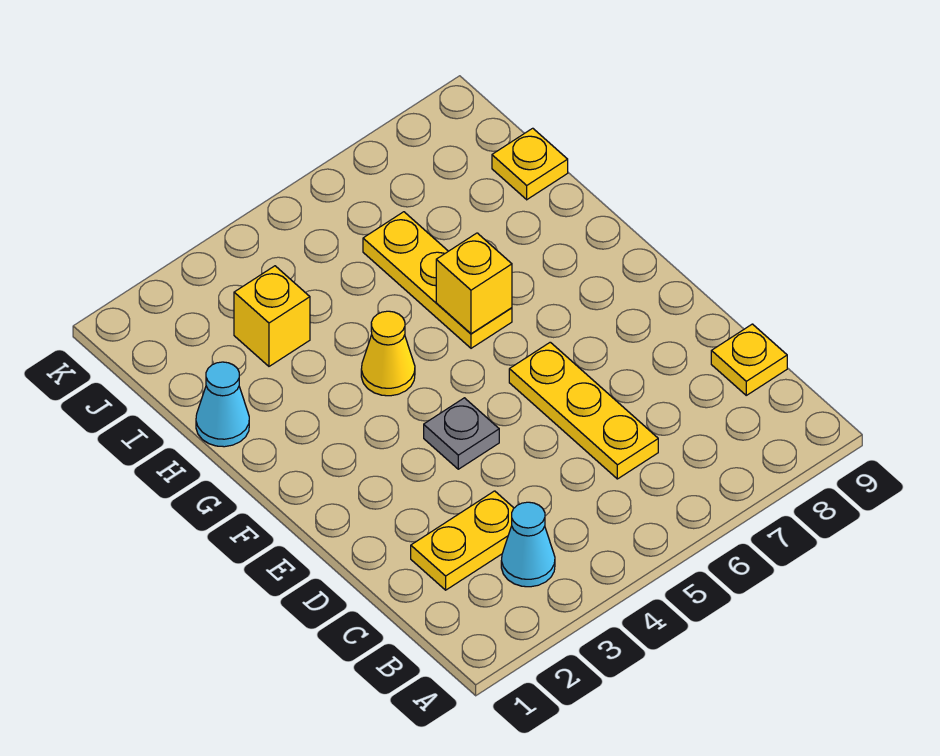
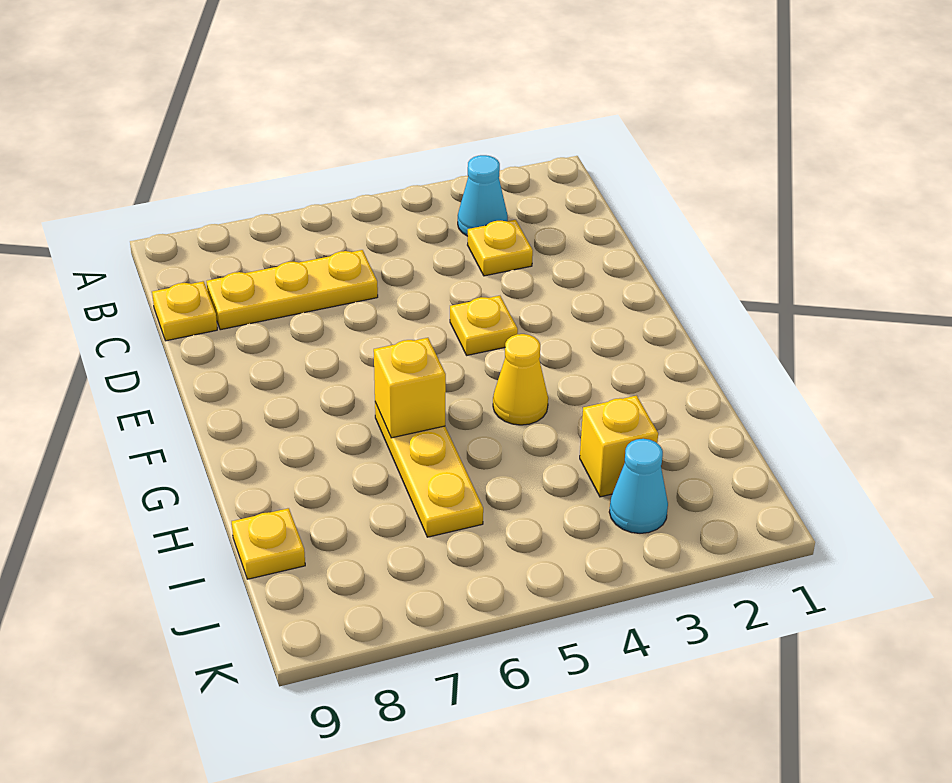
yellow 1x2 plate [411,491,514,590] -> yellow 1x1 plate [468,220,533,276]
yellow 1x3 plate [509,342,658,479] -> yellow 1x3 plate turned to [206,250,378,330]
grey 1x1 plate [424,398,499,469] -> yellow 1x1 plate [450,296,518,355]
cyan 1x1 cone [196,362,249,447] -> cyan 1x1 cone moved to [609,439,668,533]

